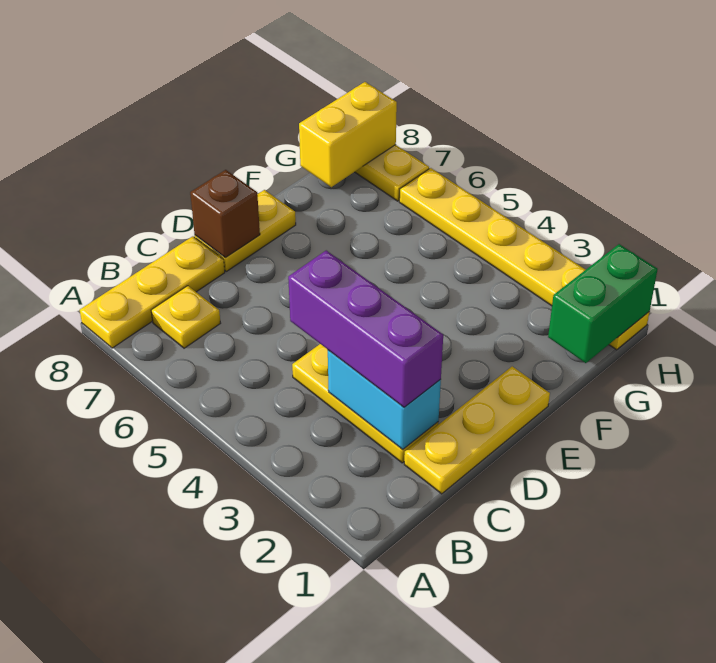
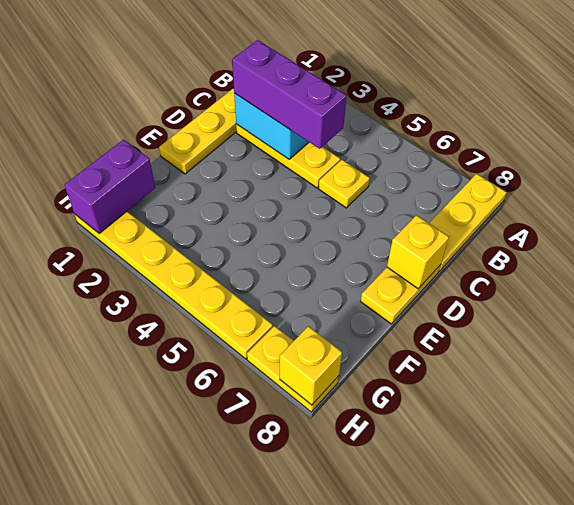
yellow 1x1 plate [151,286,220,348] -> yellow 1x1 plate moved to [319,160,370,208]
brown 1x1 brick [190,170,260,257] -> yellow 1x1 brick [387,215,449,289]
green 1x2 brick [548,244,658,363] -> purple 1x2 brick [65,140,155,234]
yellow 1x2 brick [299,82,397,187] -> yellow 1x1 brick [280,326,342,405]

